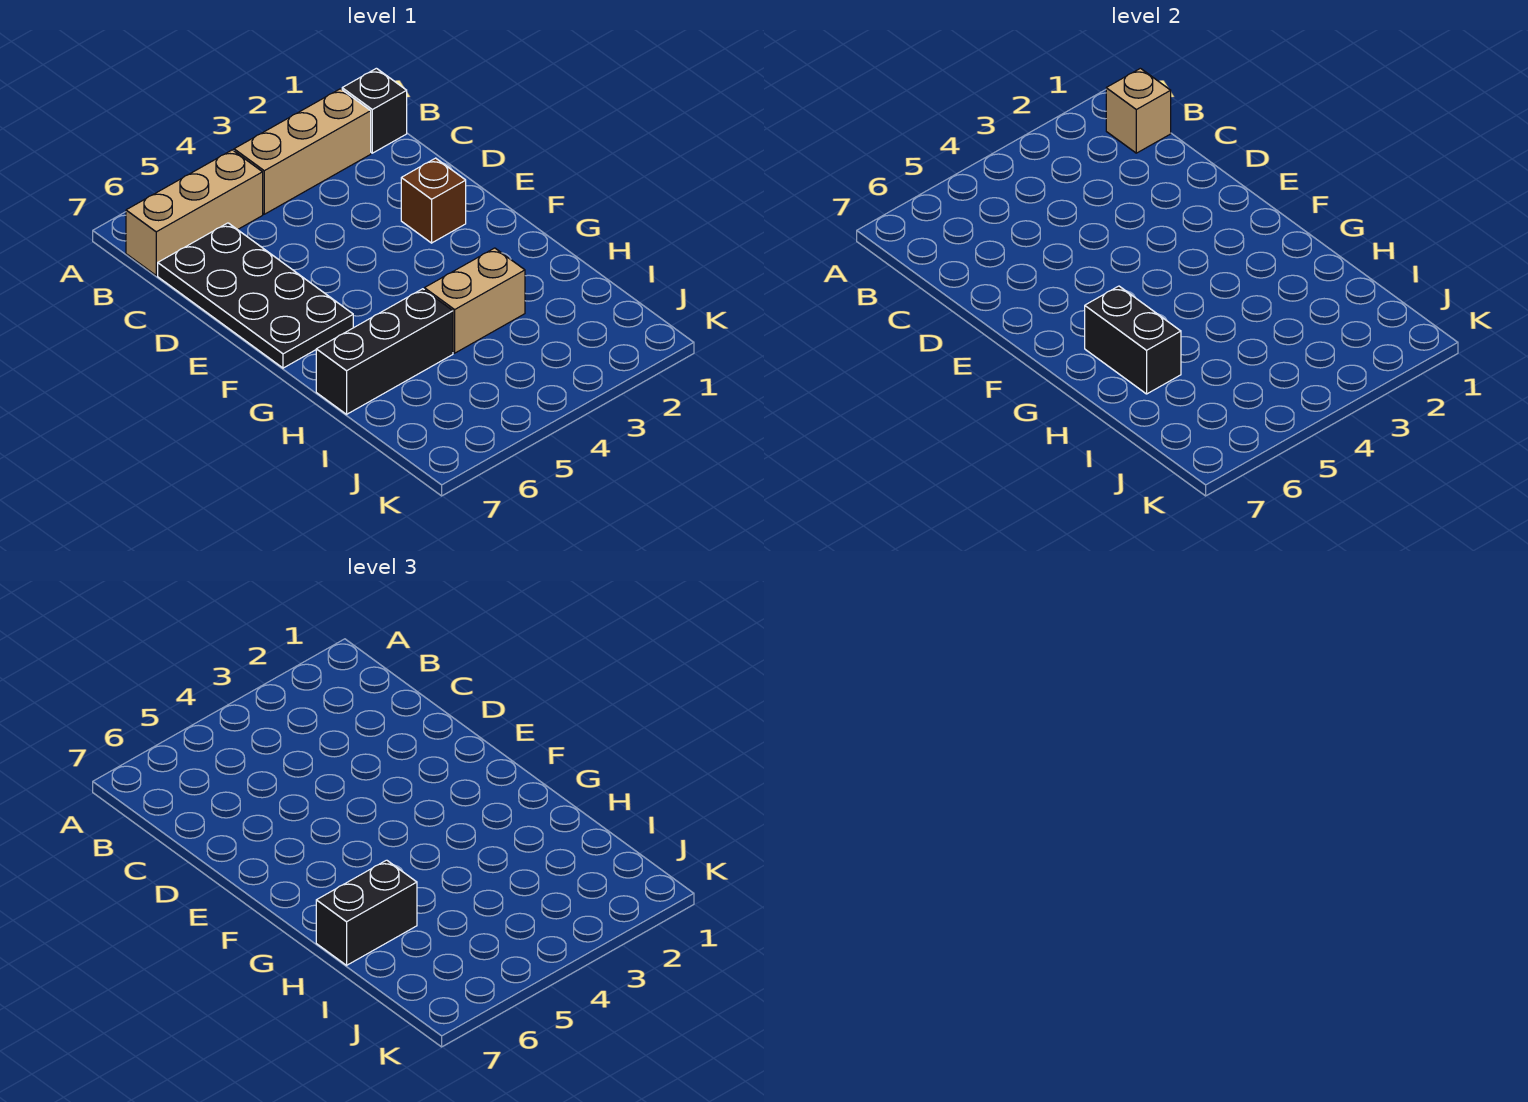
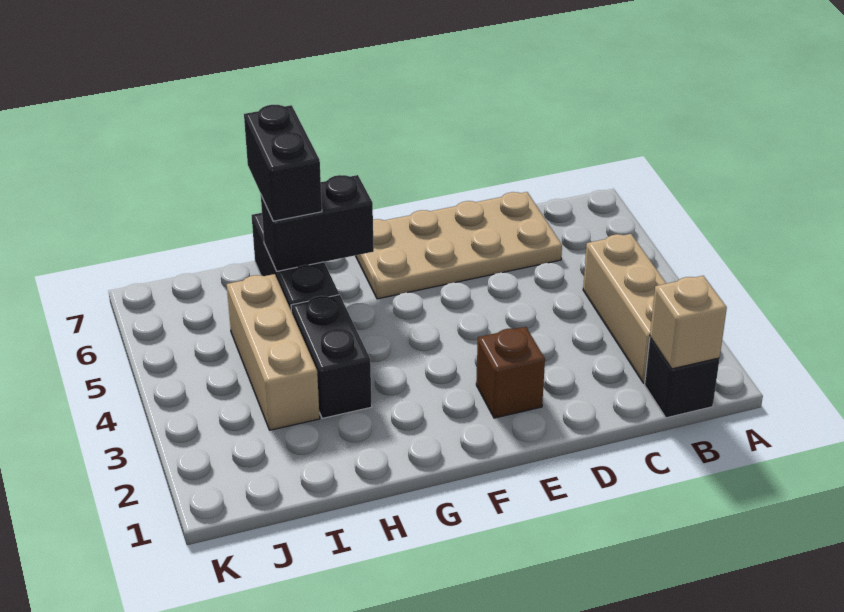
tan 1x3 brick [126,150,263,275] -> tan 1x3 brick moved to [227,274,320,430]
black 2x4 plate [158,223,353,368] -> tan 2x4 plate [355,192,562,299]
tan 1x2 brick [424,248,525,353] -> black 1x2 brick [291,295,372,418]

